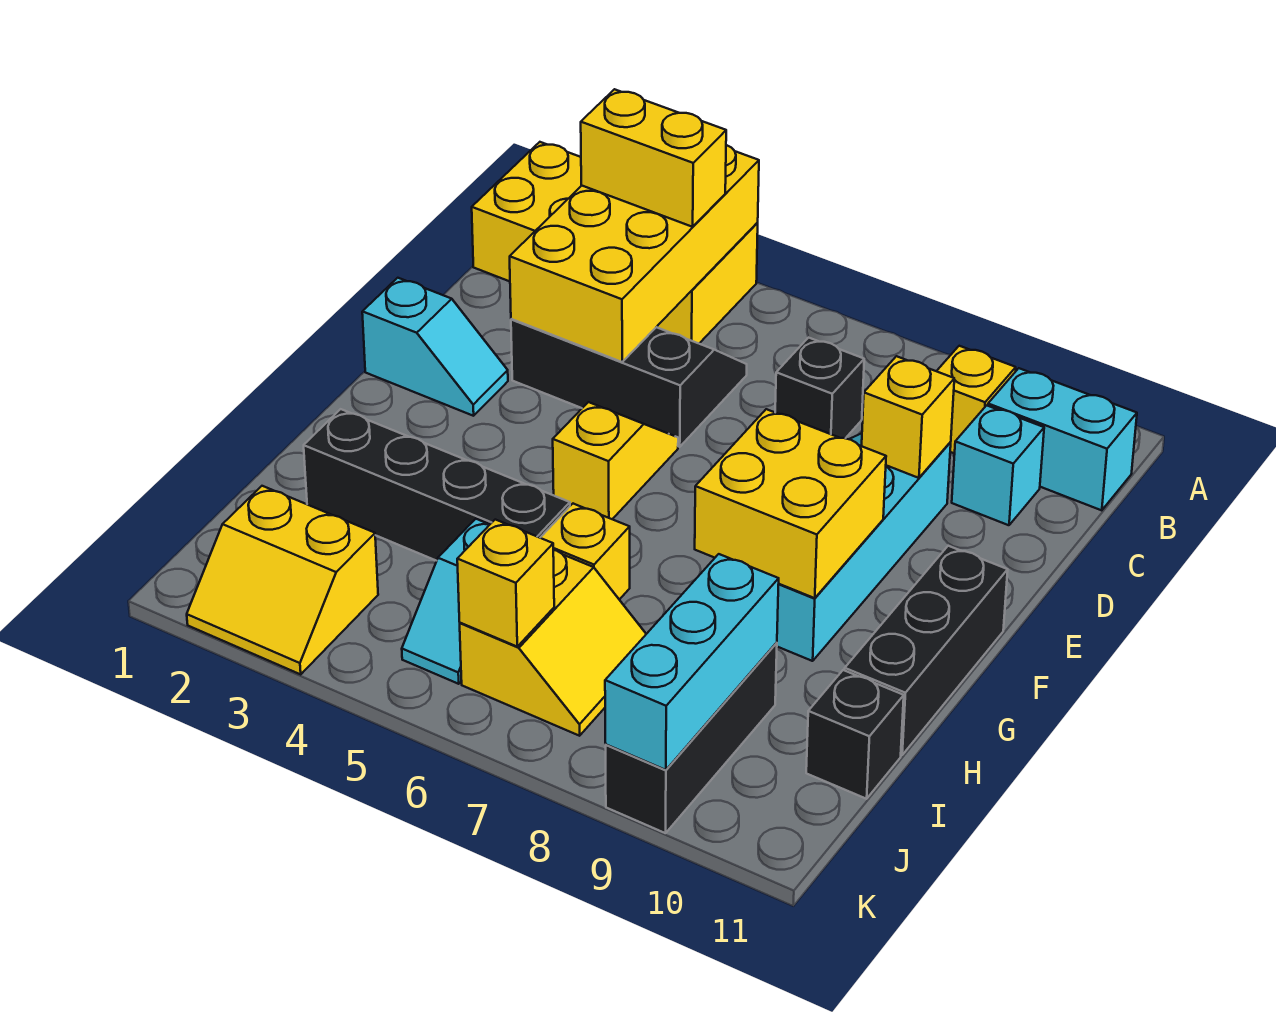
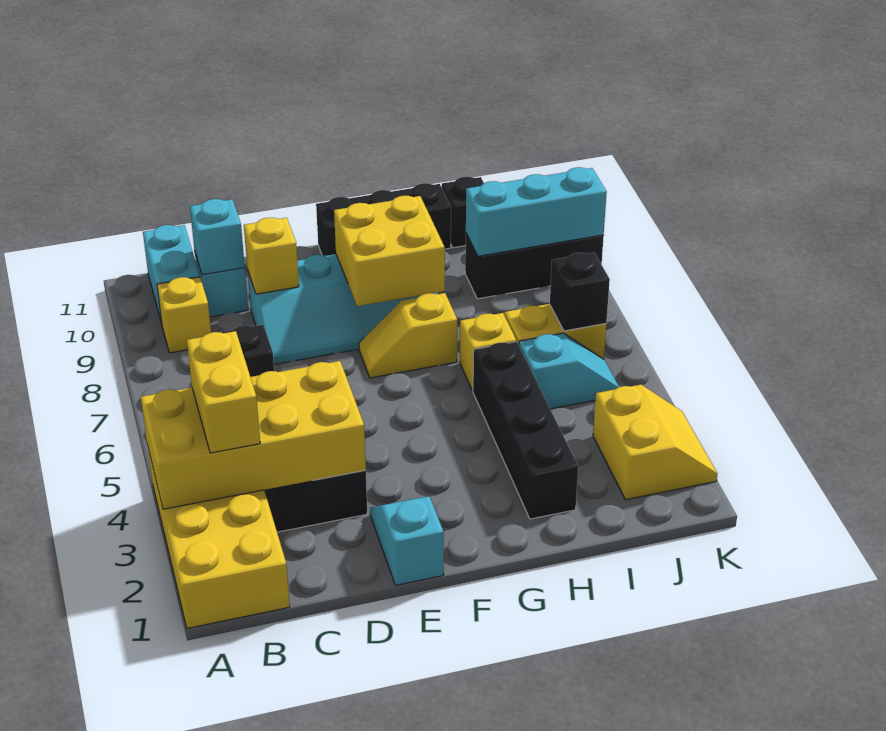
none -> cyan 1x1 brick [190,199,245,275]
yellow 1x2 slope [553,402,678,519] -> yellow 1x2 slope moved to [359,293,457,378]
yellow 1x1 brick [457,520,554,646] -> black 1x1 brick [550,253,610,331]

